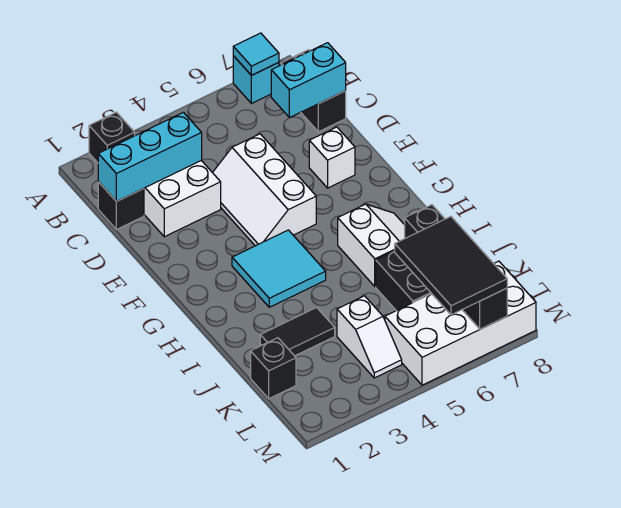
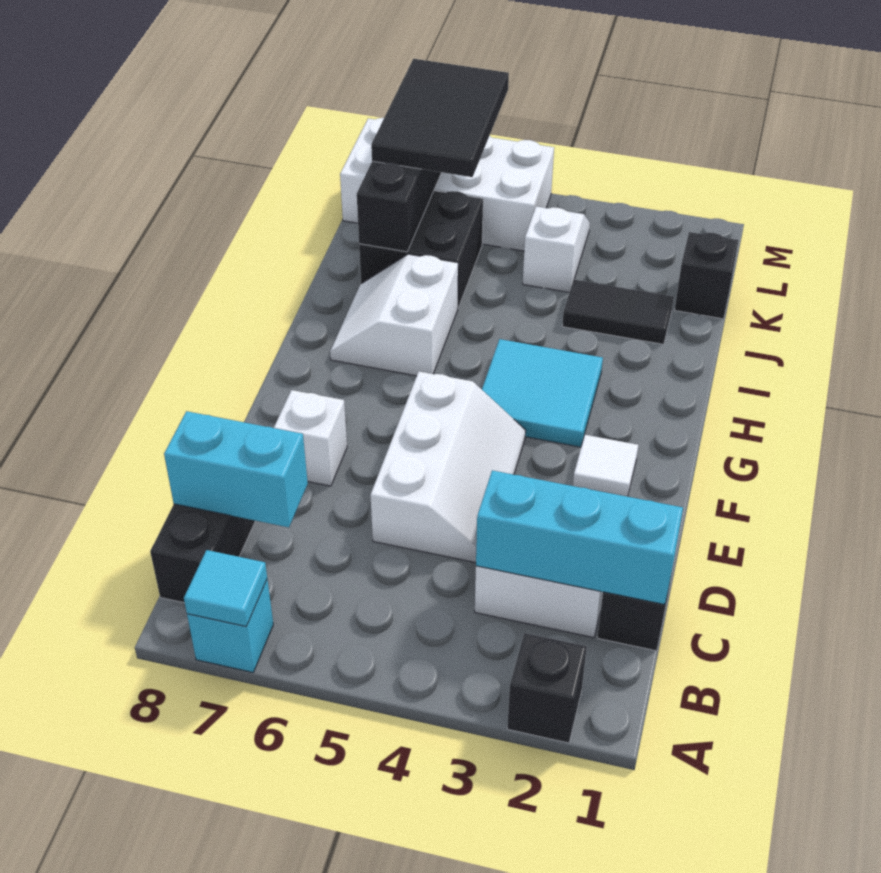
none -> white 1x1 tile [573,435,638,496]

